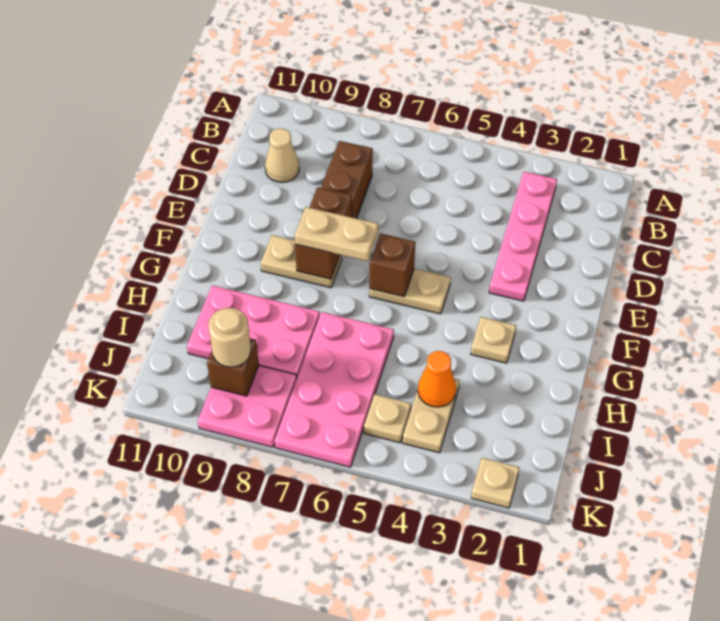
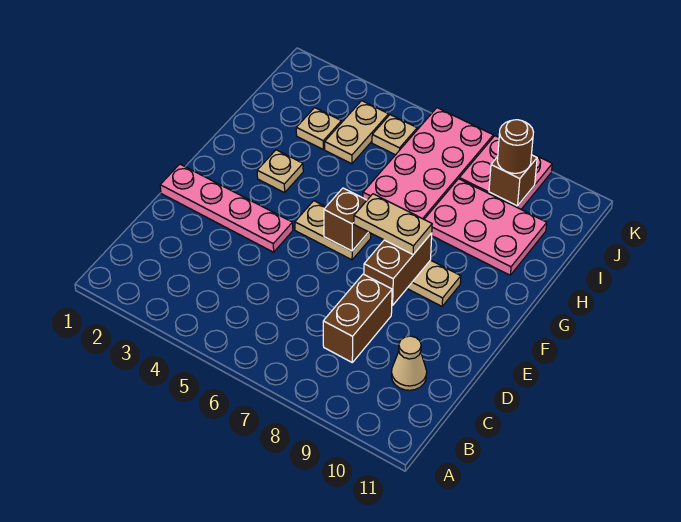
pink 1x4 plate [489,172,557,301] -> pink 1x4 plate turned to [160,164,293,252]
orange 1x1 cone [418,351,456,407] -> none
tan 1x1 round brick [208,308,251,367] -> brown 1x1 round brick [497,120,533,173]
tan 1x1 plate [471,458,519,508] -> tan 1x1 plate moved to [296,108,341,149]

